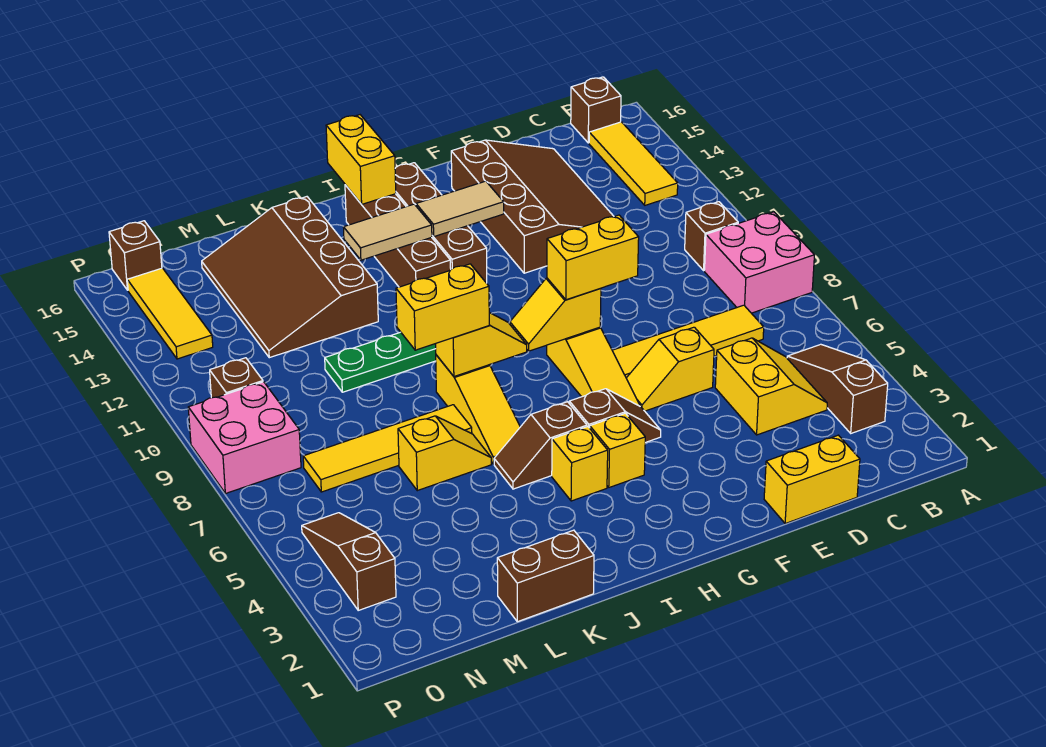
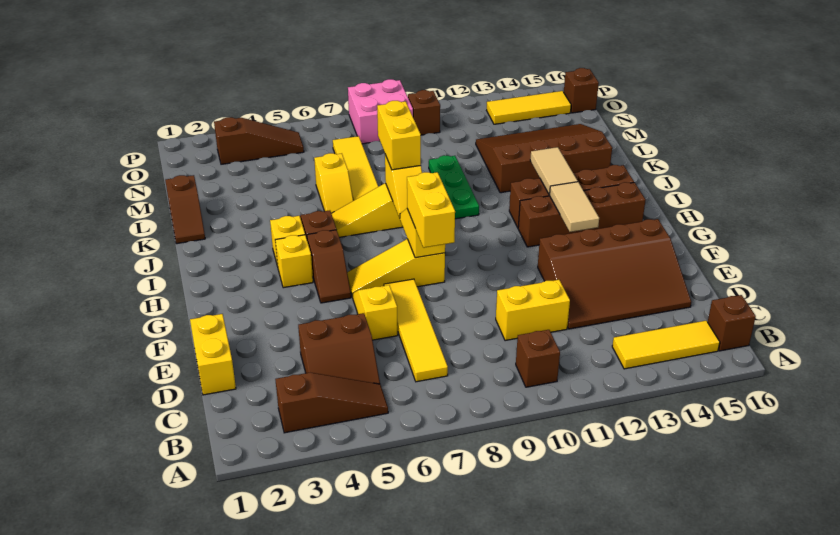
pink 2x2 brick [705,212,814,313] -> none
yellow 2x2 slope [715,338,827,435] -> brown 2x2 slope [298,313,380,384]
yellow 1x2 brick [326,115,396,204] -> yellow 1x2 brick moved to [496,280,570,341]
brown 1x2 brick [497,530,594,622] -> brown 1x2 slope [165,175,205,244]

